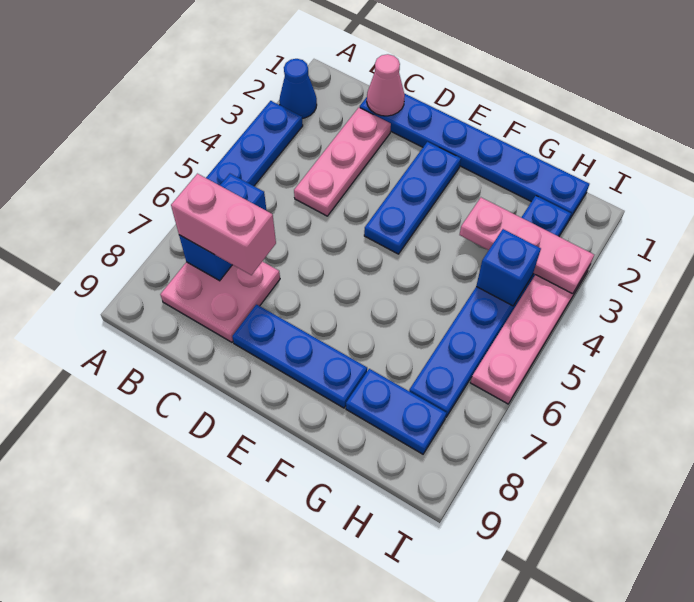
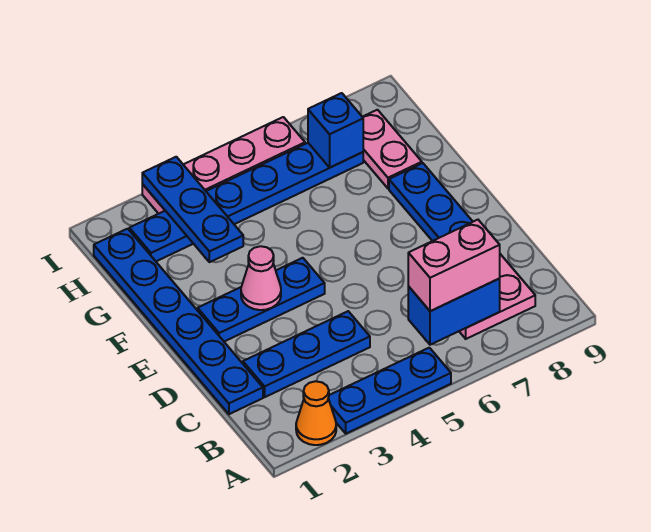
blue 1x1 cone [279,59,317,119] -> orange 1x1 cone [296,381,336,445]
pink 1x2 brick [171,174,276,275] -> pink 1x2 brick turned to [408,220,500,311]
pink 1x1 cone [367,54,405,116] -> pink 1x1 cone moved to [241,246,281,310]
pink 1x3 plate [294,108,391,216] -> blue 1x3 plate [243,311,370,397]
pink 1x3 plate [460,198,594,294] -> blue 1x3 plate [142,157,243,262]
blue 1x2 plate [346,369,446,454] -> pink 1x2 plate [363,110,422,188]
blue 1x1 brick [476,229,541,306] -> blue 1x1 brick moved to [308,93,363,167]

